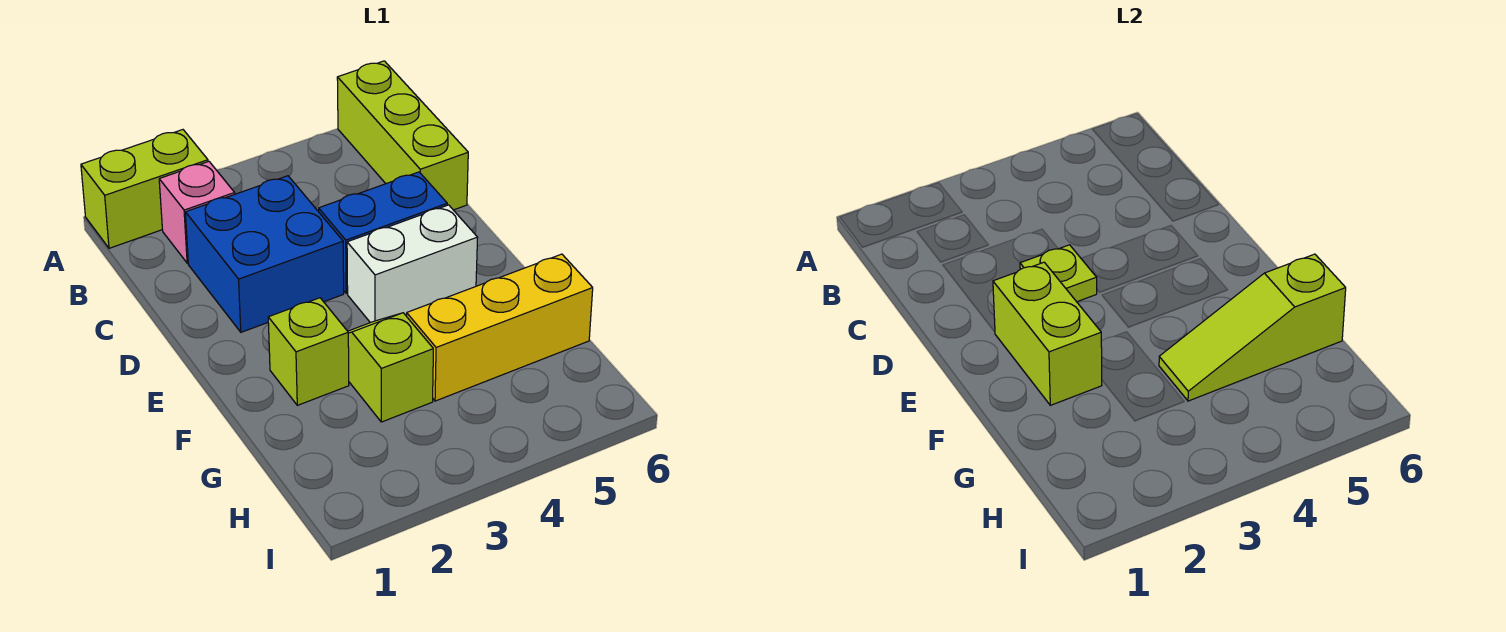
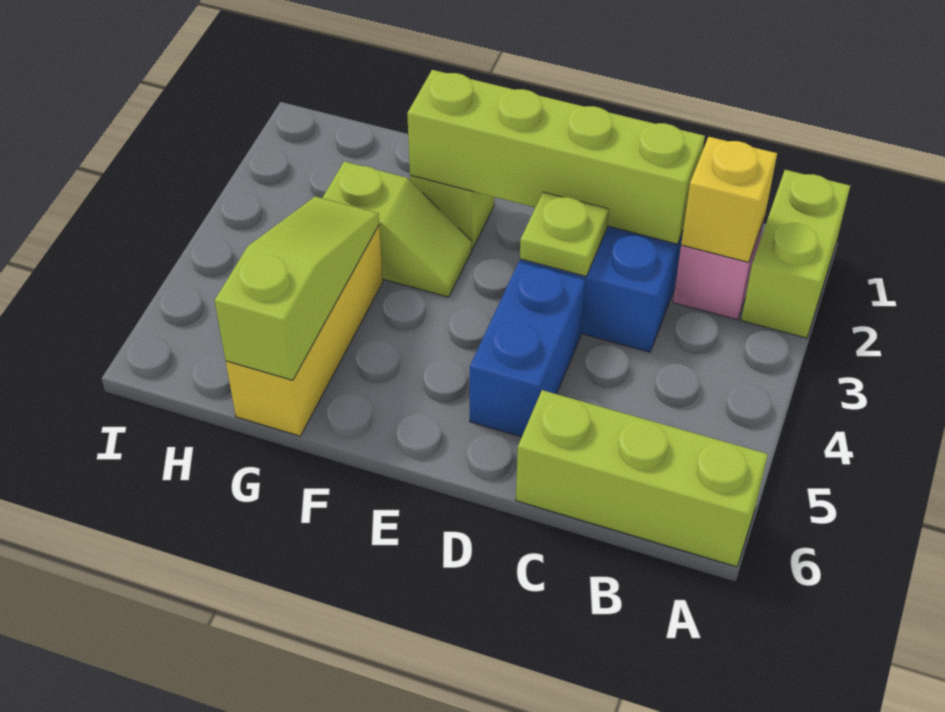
none -> yellow 1x1 brick [681,137,777,262]
lime 1x2 brick [993,262,1102,405] -> lime 1x4 brick [407,70,705,244]
white 1x2 brick [347,205,478,323] -> none

